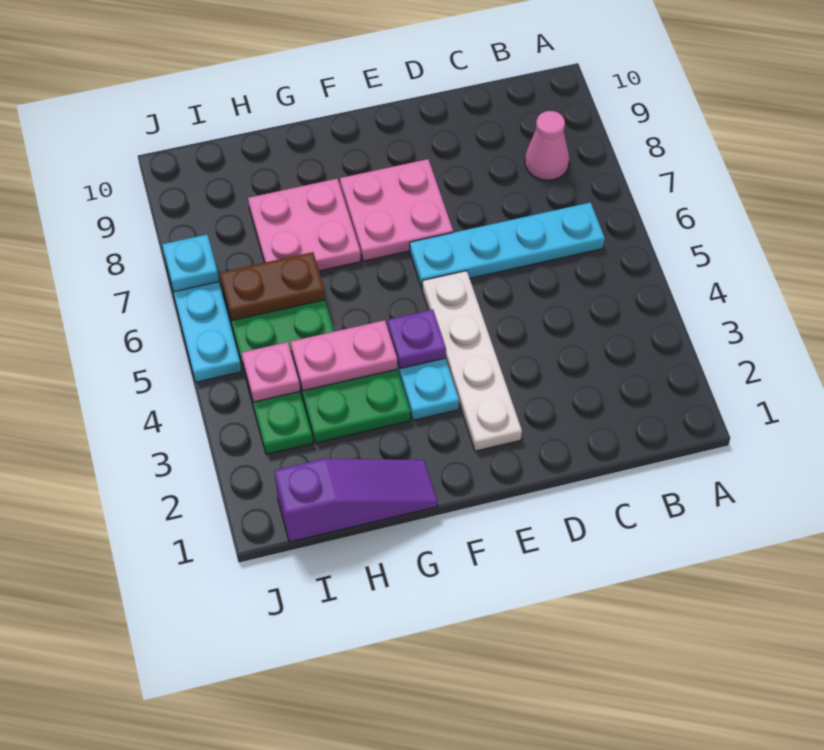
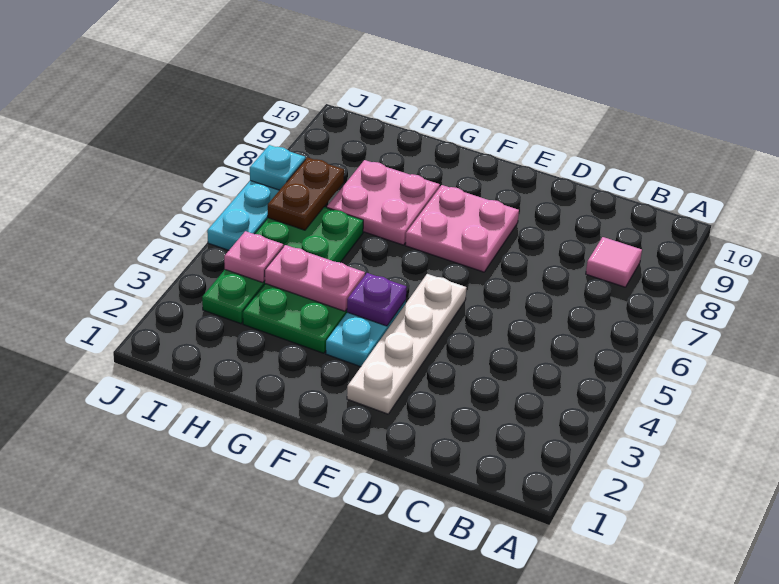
cyan 1x4 plate [410,202,605,288] -> none
pink 1x1 cone [525,111,570,180] -> pink 1x1 tile [586,237,642,287]
purple 1x3 slope [274,459,437,542] -> none
brown 1x2 plate [220,252,325,320] -> brown 1x2 plate turned to [268,157,344,230]

